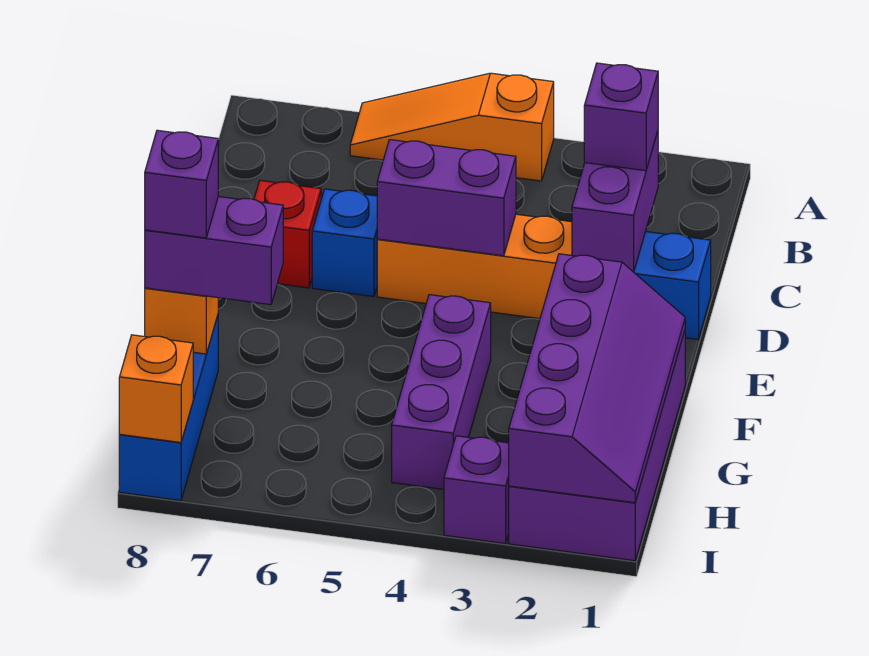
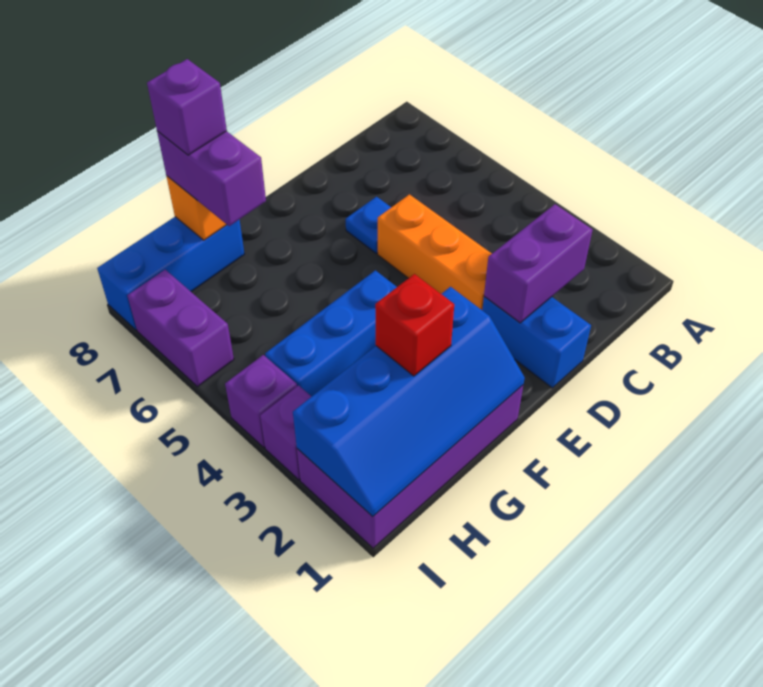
orange 1x3 slope [350,73,554,181] -> none
purple 1x1 brick [584,63,658,171] -> purple 1x1 brick moved to [225,355,297,447]
purple 1x2 brick [377,140,516,256] -> purple 1x2 brick moved to [127,270,234,387]
blue 1x1 brick [312,189,377,297] -> blue 1x1 plate [346,197,391,253]
red 1x1 brick [254,180,321,288] -> red 1x1 brick moved to [375,274,454,376]
purple 2x4 slope [509,254,685,503] -> blue 2x4 slope [293,287,525,517]
purple 1x3 brick [392,295,491,489] -> blue 1x3 brick [265,270,397,397]
orange 1x1 brick [119,335,193,442] -> none

